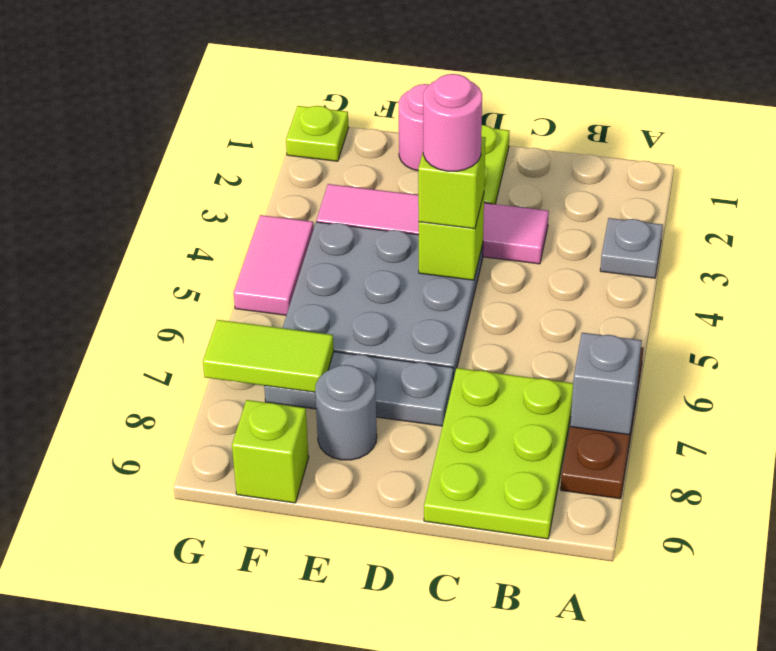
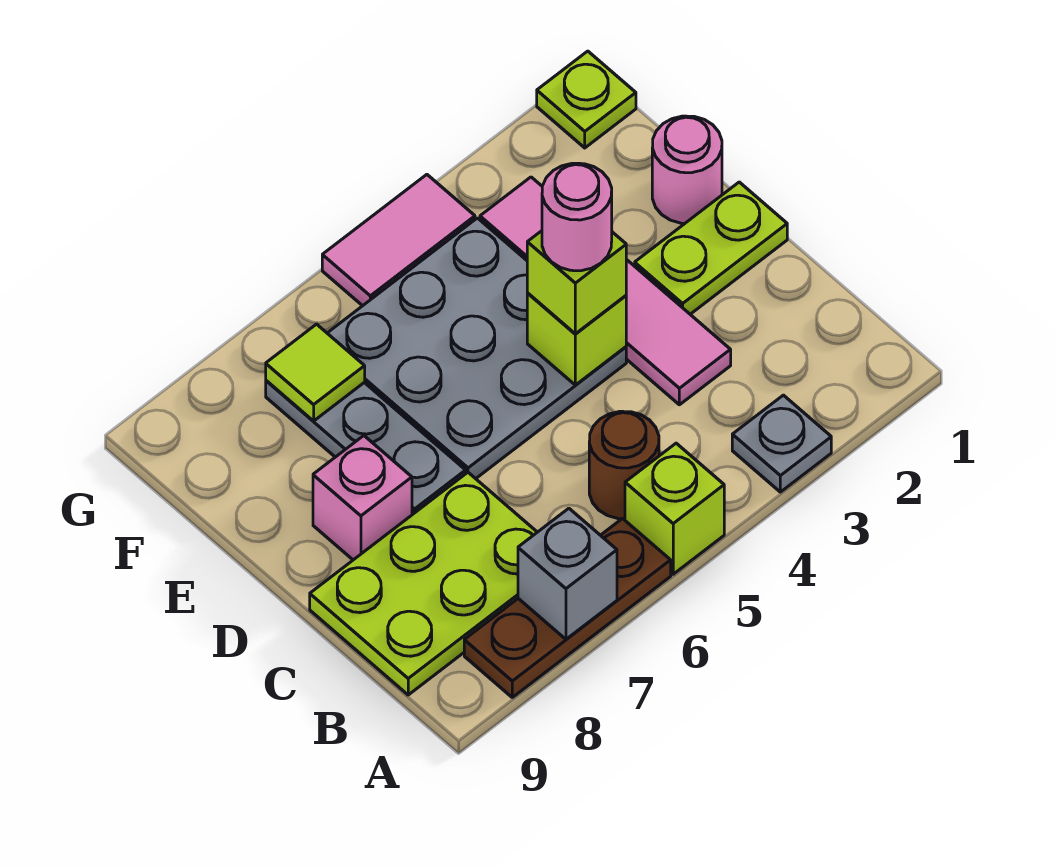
none -> brown 1x1 round brick [589,411,659,519]
none -> pink 1x1 brick [313,436,412,560]
grey 1x1 round brick [315,365,377,460] -> none
lime 1x2 tile [203,320,334,392] -> lime 1x1 tile [266,324,365,421]
lime 1x1 brick [232,400,309,503] -> lime 1x1 brick moved to [625,443,724,574]

